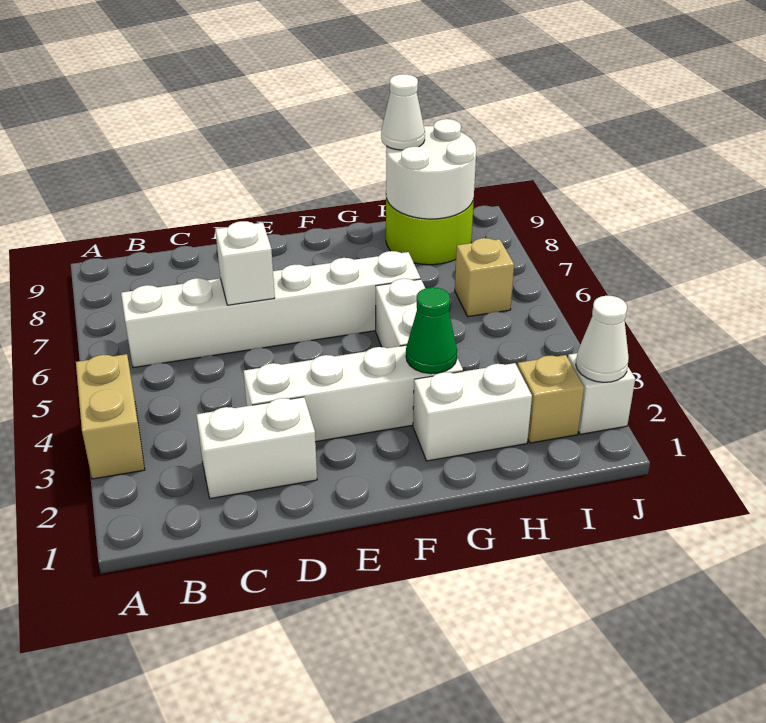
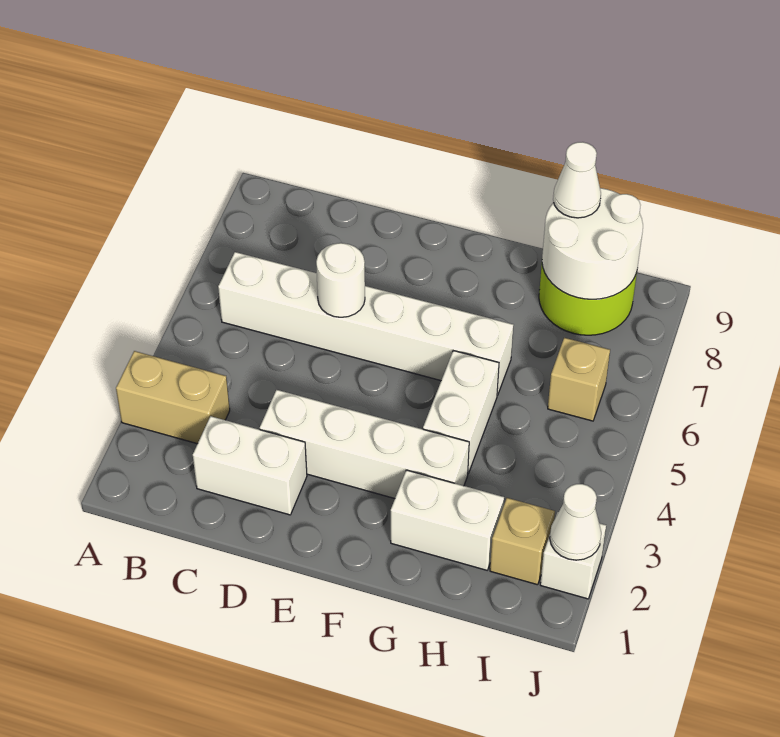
tan 1x2 brick [76,354,145,479] -> tan 1x2 brick turned to [116,351,230,444]
white 1x1 brick [215,221,275,305] -> white 1x1 round brick [316,243,365,317]
green 1x1 cone [406,287,457,374] -> none

